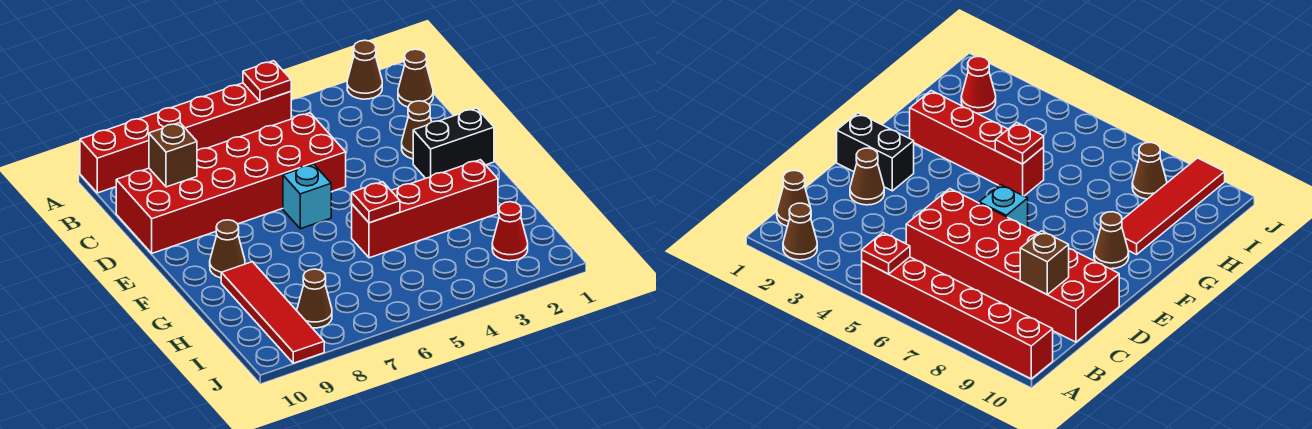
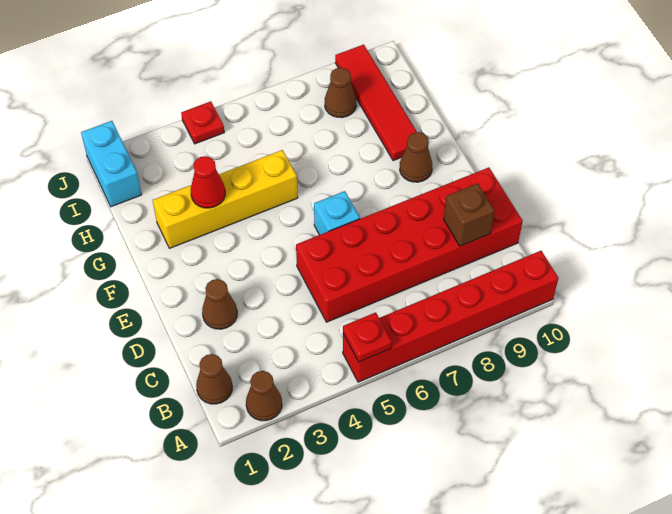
black 1x2 brick [413,108,494,178] -> none
red 1x4 brick [352,160,498,258] -> yellow 1x4 brick [153,150,298,248]
red 1x1 plate [352,182,400,223] -> red 1x1 plate moved to [181,101,224,144]
none -> cyan 1x2 brick [81,121,142,207]
red 1x1 cone [492,202,528,261] -> red 1x1 cone moved to [191,156,225,208]

